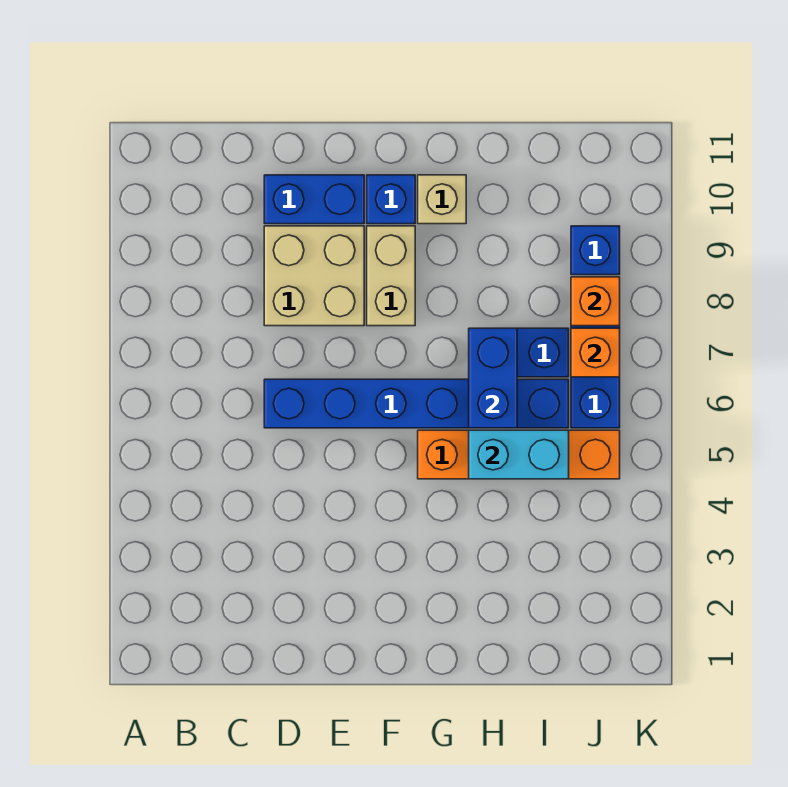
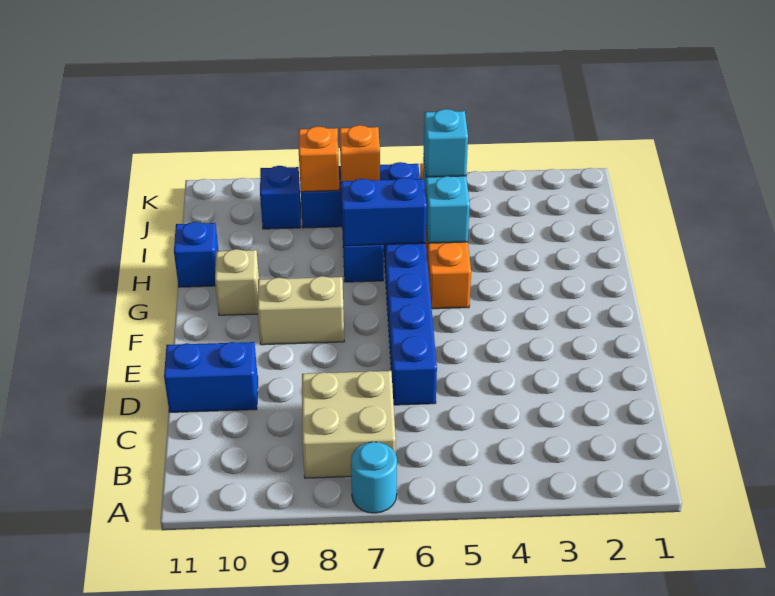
none -> cyan 1x1 round brick [351,442,397,513]
tan 2x2 brick [264,226,364,326] -> tan 2x2 brick moved to [302,371,396,478]
blue 1x2 brick [264,175,364,224] -> blue 1x2 brick turned to [164,342,258,412]
blue 1x1 brick [367,175,415,224] -> blue 1x1 brick moved to [174,222,219,287]
none -> cyan 1x1 brick [424,109,468,177]

